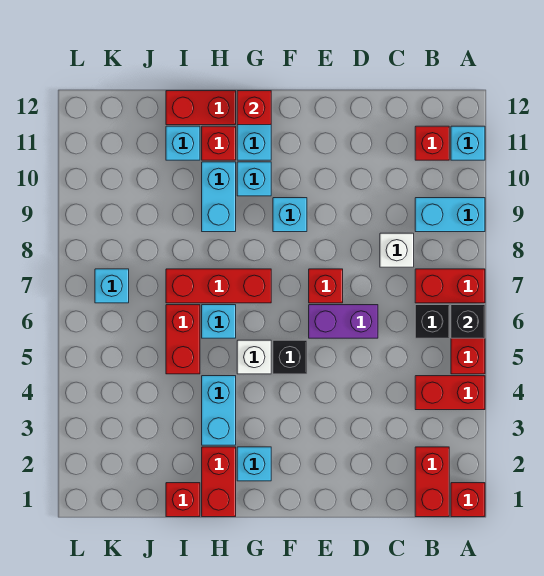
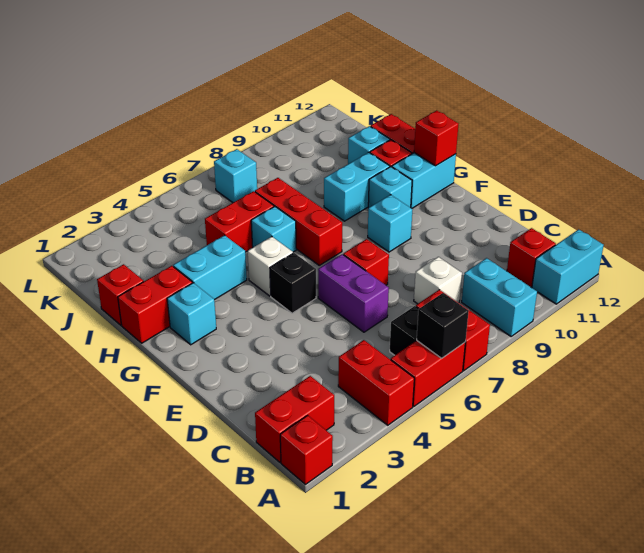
cyan 1x1 brick [451,126,485,160] -> cyan 1x2 brick [532,229,604,304]

